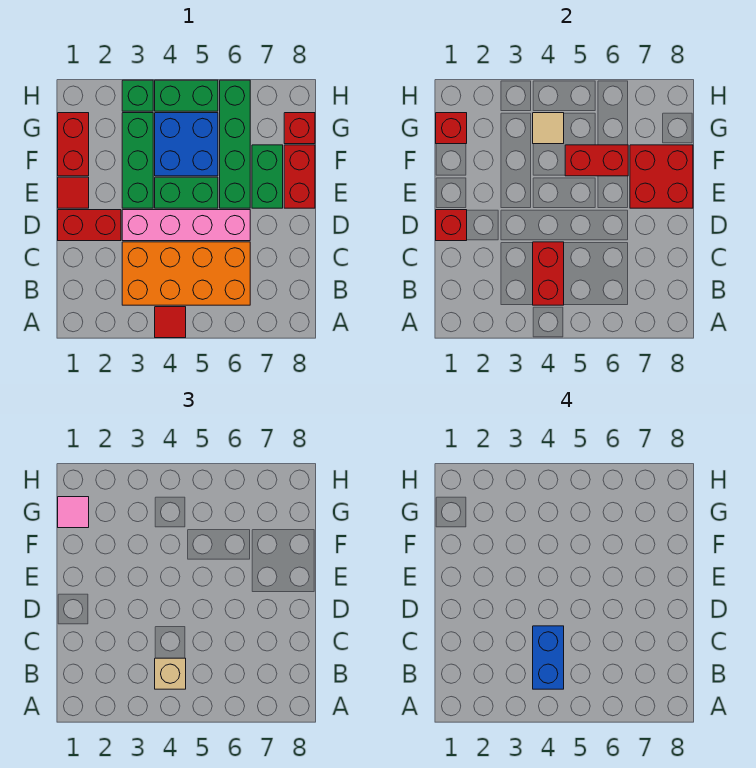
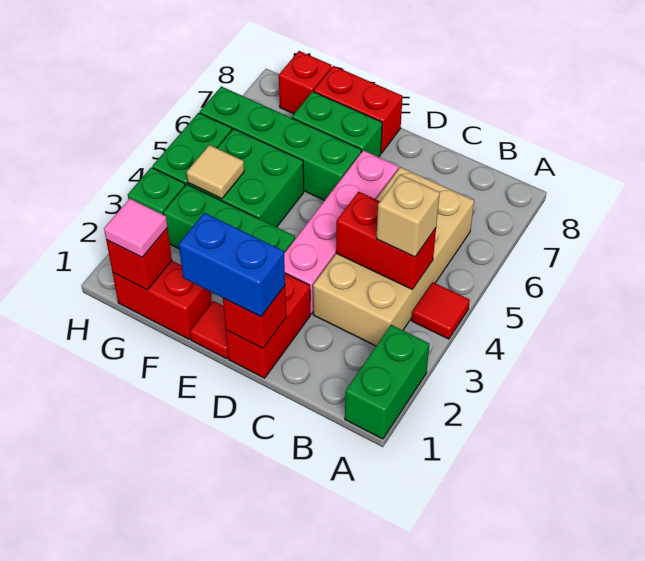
orange 2x4 brick [122,242,250,305] -> tan 2x4 brick [313,167,474,346]
blue 1x2 brick [533,626,564,689] -> blue 1x2 brick moved to [179,213,285,317]
green 1x2 brick [155,177,218,208] -> green 1x2 brick moved to [345,325,430,439]
red 2x2 brick [630,145,693,208] -> none
blue 2x2 brick [155,113,218,176] -> green 2x2 brick [188,129,304,227]
red 1x2 brick [565,145,628,176] -> none

